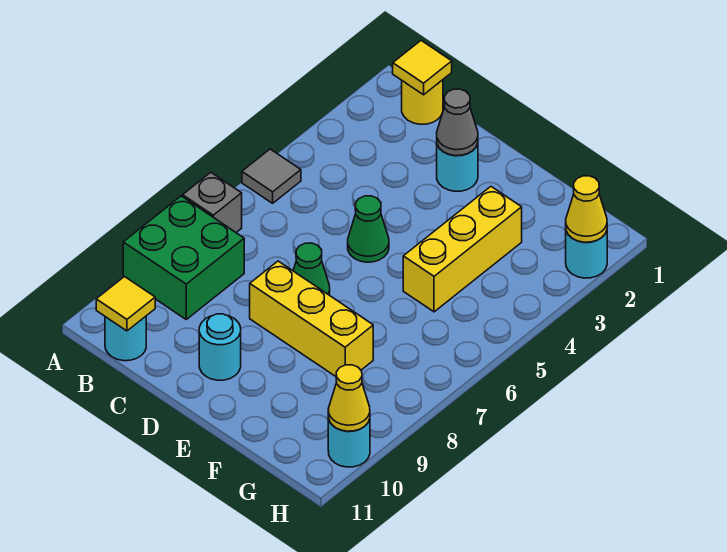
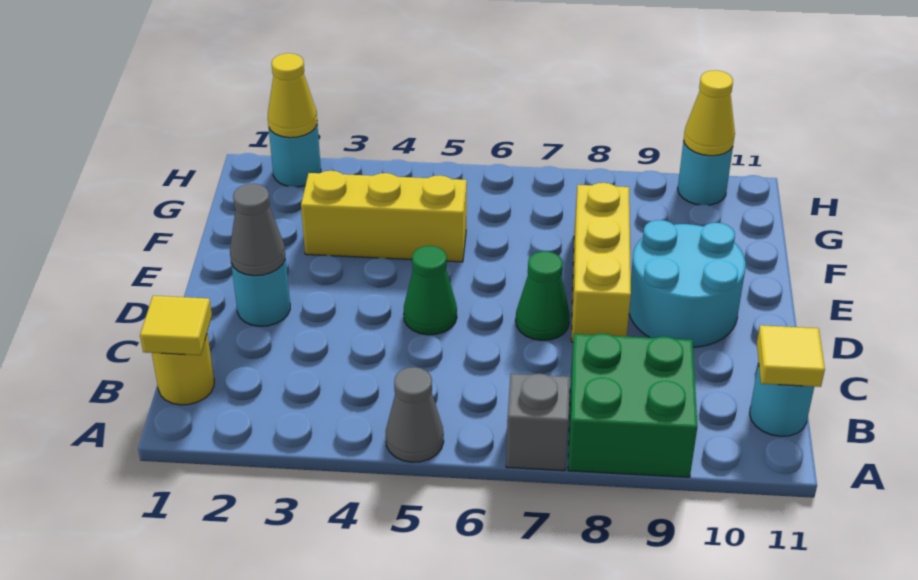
grey 1x1 tile [242,149,301,203] -> grey 1x1 cone [386,367,444,462]
cyan 1x1 round brick [199,314,241,380] -> cyan 2x2 round brick [629,220,746,348]

